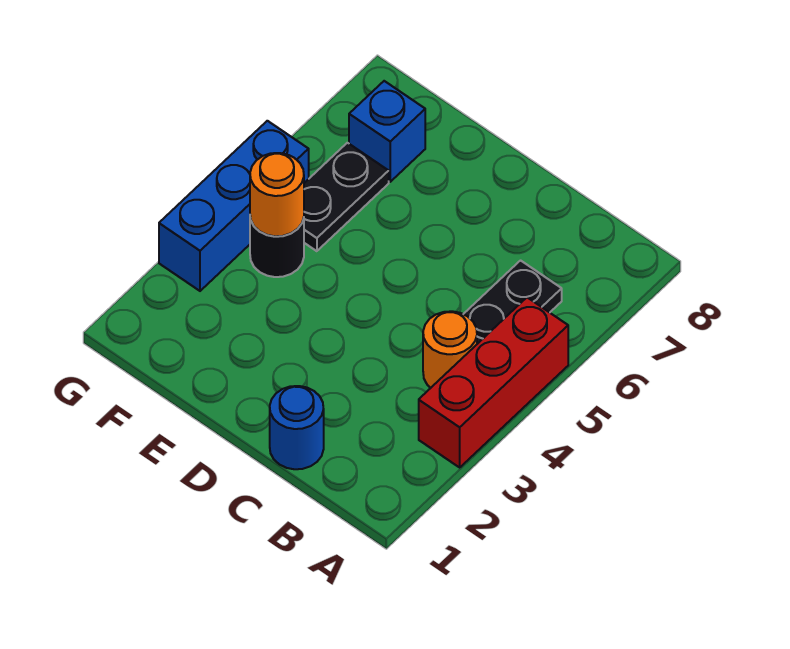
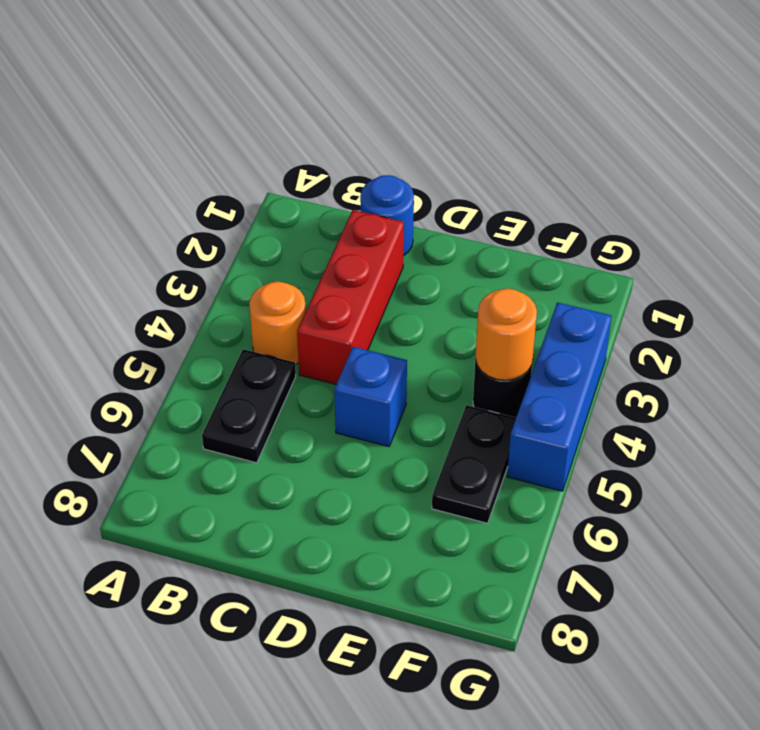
red 1x3 brick [419,298,568,467] -> red 1x3 brick moved to [297,210,404,384]
blue 1x1 brick [349,81,425,182] -> blue 1x1 brick moved to [334,347,407,447]

